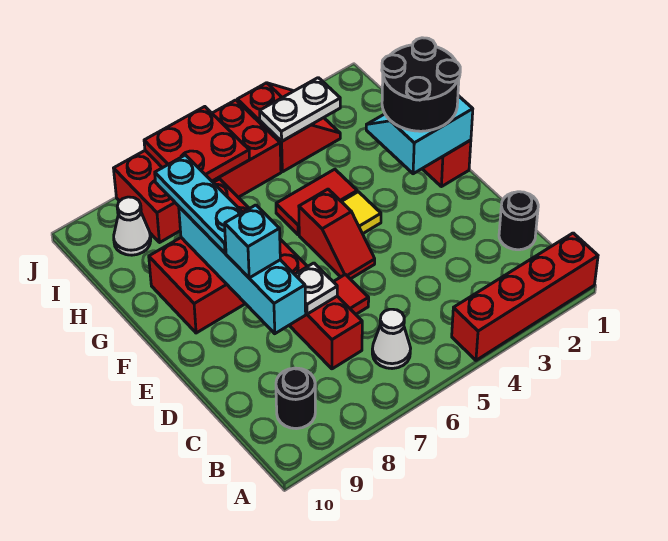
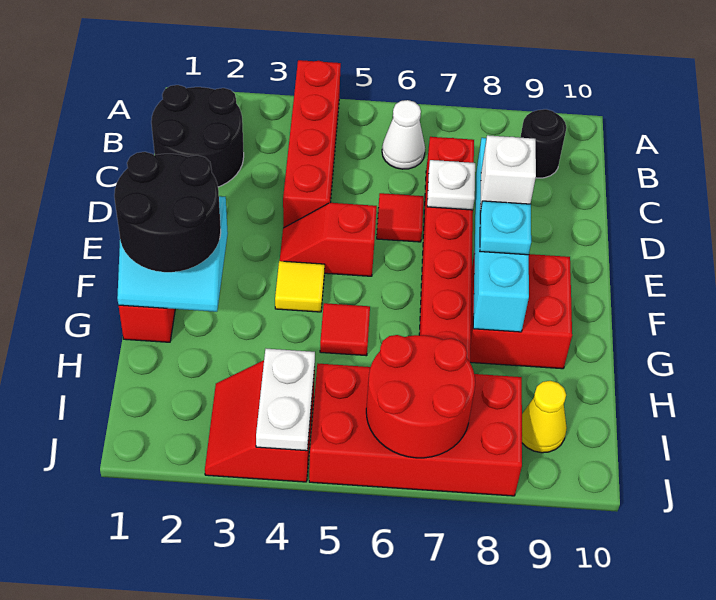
red 1x4 brick [452,233,598,360] -> red 1x4 brick turned to [283,60,341,228]
black 1x1 round brick [499,192,538,250] -> black 2x2 round brick [151,85,244,187]
red 1x2 slope [299,189,375,279] -> red 1x2 slope turned to [280,203,377,276]
cyan 1x1 brick [225,205,280,278] -> white 1x1 brick [480,135,536,210]
cyan 1x3 plate [155,155,243,253] -> cyan 1x1 plate [480,201,531,255]
red 1x2 tile [276,169,357,235] -> red 1x1 tile [320,303,370,356]
white 1x2 plate [260,78,340,141] -> white 1x2 plate turned to [256,349,315,451]
red 2x2 plate [144,107,250,181] -> red 2x2 round brick [366,335,475,458]
white 1x1 cone [114,197,151,255] -> yellow 1x1 cone [522,381,567,453]

